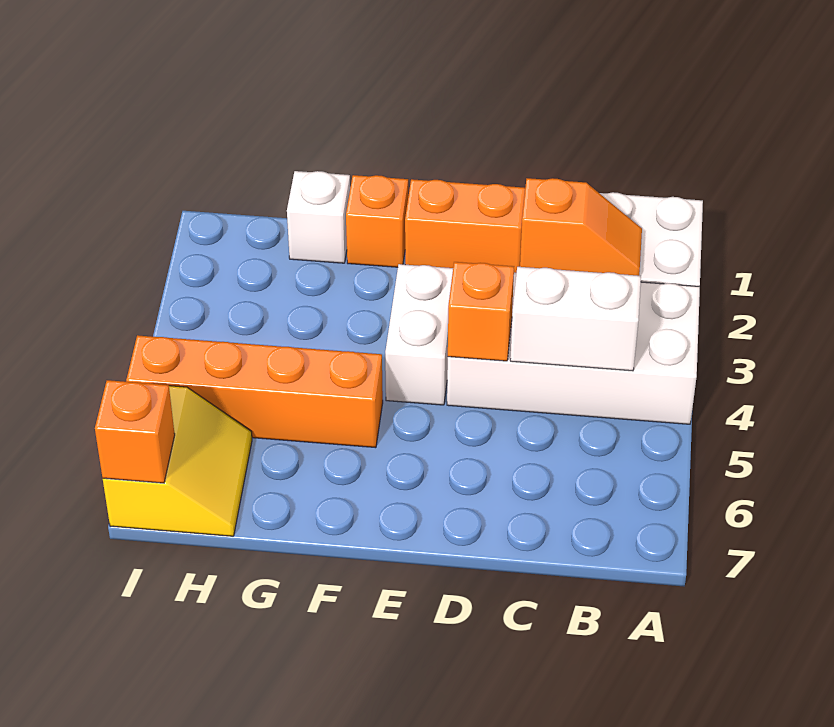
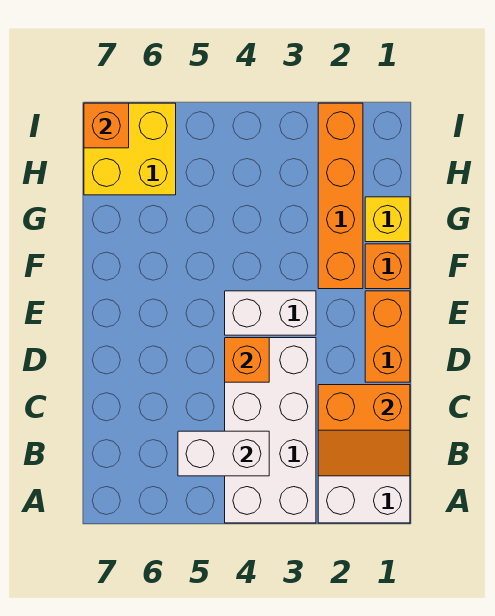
orange 1x2 slope [520,178,642,276] -> orange 2x2 slope [318,385,410,476]
white 1x2 brick [510,267,641,371] -> white 1x2 brick turned to [178,431,269,476]
orange 1x4 brick [126,335,383,448] -> orange 1x4 brick moved to [318,103,363,289]
white 1x1 brick [287,171,350,263] -> yellow 1x1 brick [365,197,410,242]
yellow 2x2 slope [103,386,252,536] -> yellow 2x2 brick [84,103,176,195]

